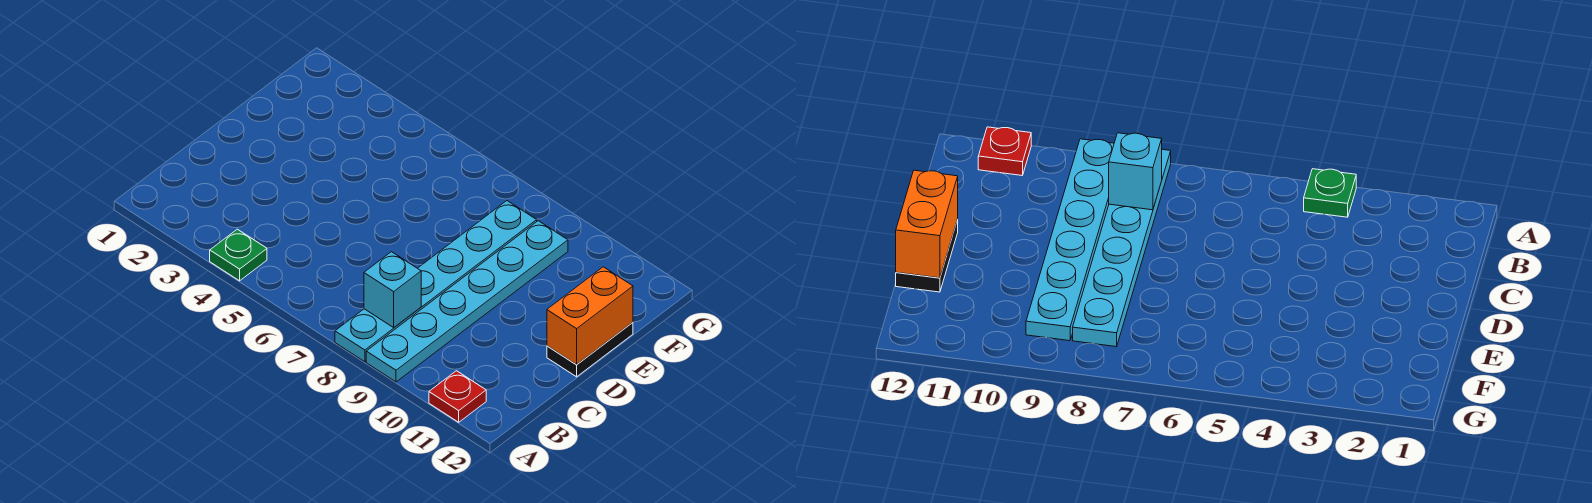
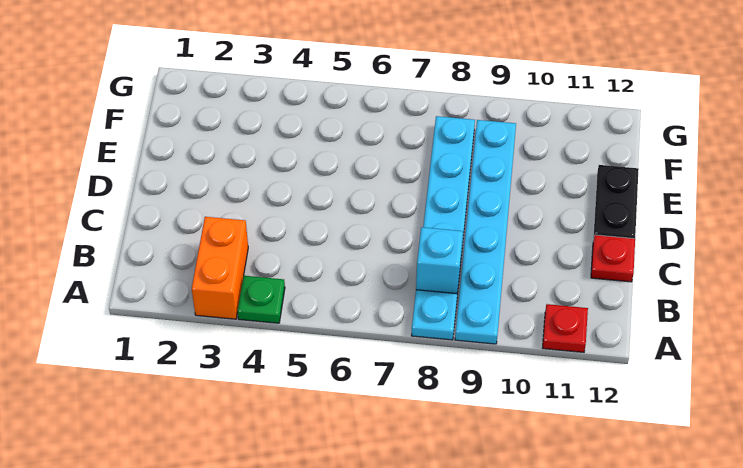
none -> red 1x1 plate [591,235,635,282]
orange 1x2 brick [547,267,633,365] -> orange 1x2 brick moved to [192,217,248,319]

